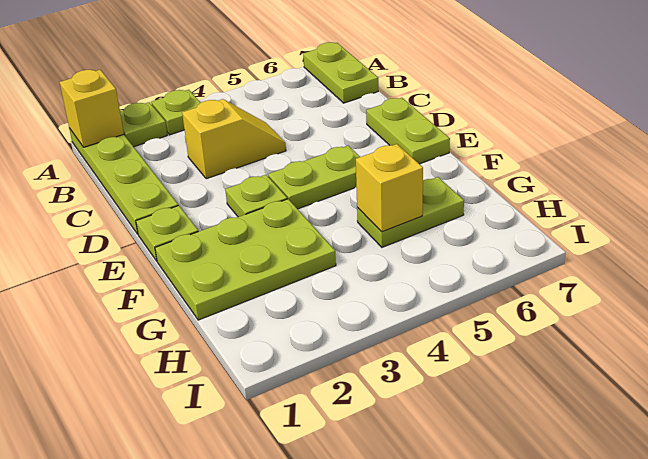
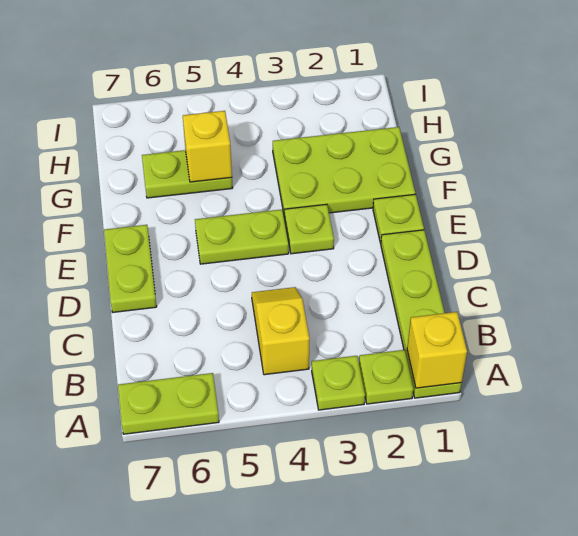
lime 1x2 plate [303,42,378,103] -> lime 1x2 plate turned to [118,373,219,434]
yellow 1x2 slope [182,99,286,179] -> yellow 1x2 slope turned to [252,287,310,375]

